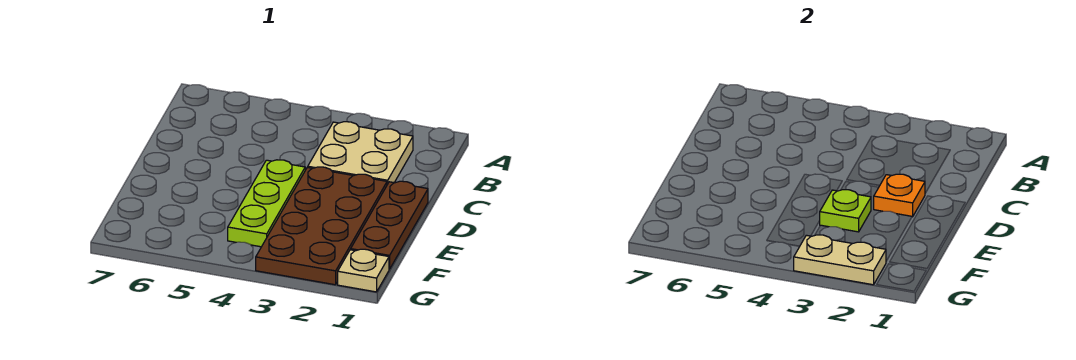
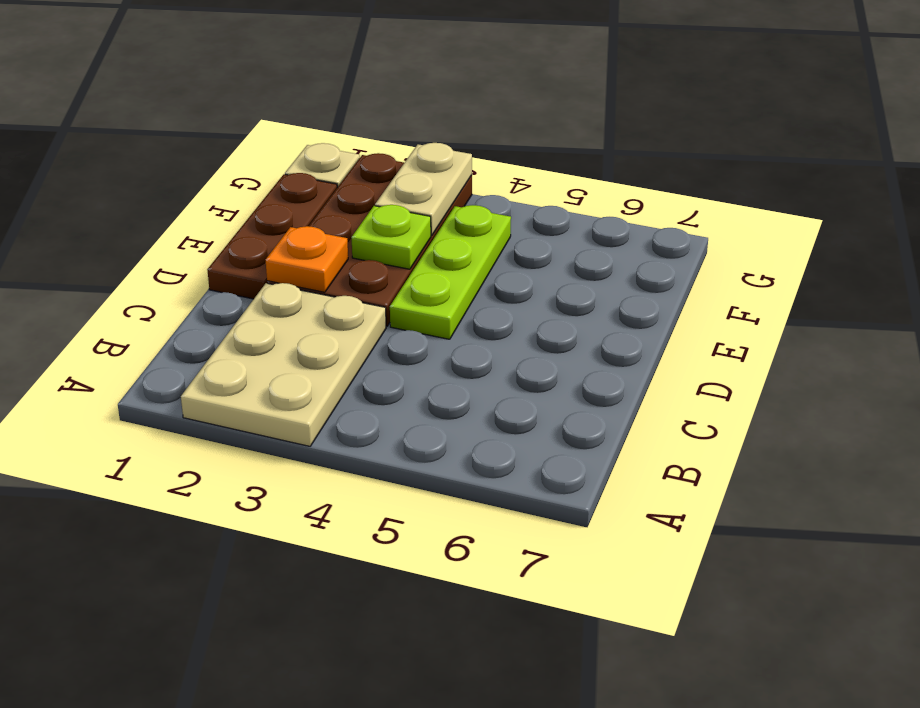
tan 2x2 plate [308,122,413,185] -> tan 2x3 plate [181,283,386,446]
tan 1x2 plate [794,235,886,285] -> tan 1x2 plate turned to [375,143,472,236]

